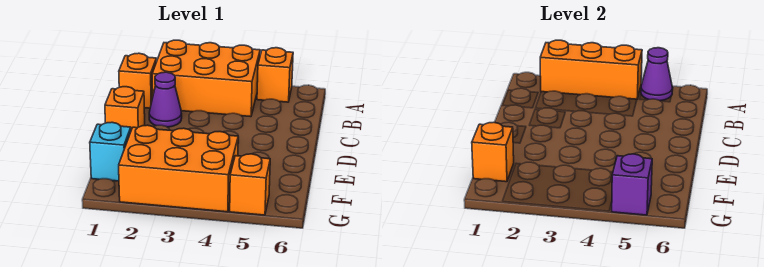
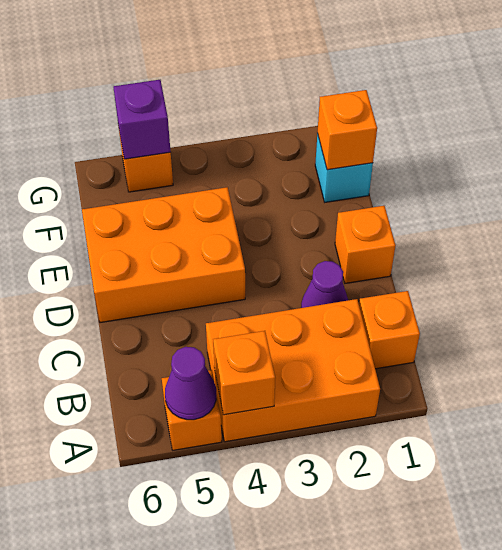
orange 1x3 brick [540,40,642,99] -> orange 1x1 brick [213,331,275,415]
orange 2x3 brick [119,125,238,212] -> orange 2x3 brick moved to [82,187,245,323]

